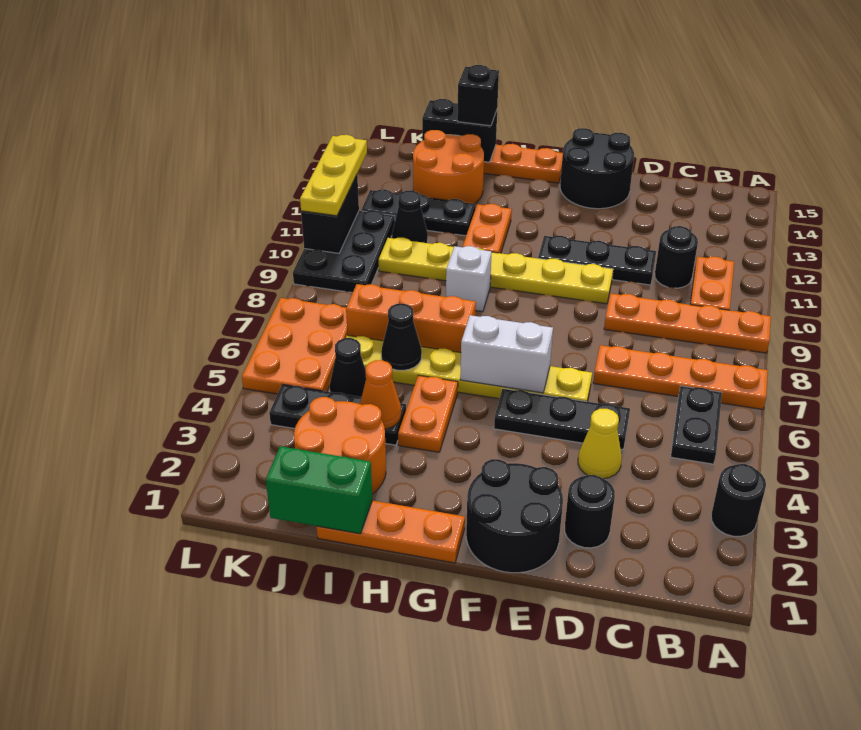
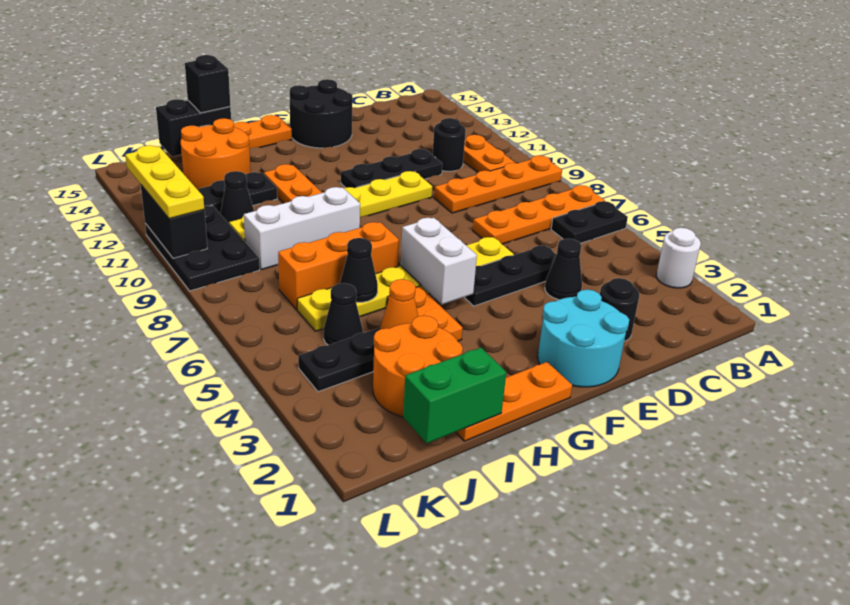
black 1x1 round brick [711,464,766,536] -> white 1x1 round brick [656,228,701,288]
black 1x2 plate [671,386,722,464] -> black 1x2 plate turned to [551,201,628,243]
yellow 1x1 cone [578,409,622,479] -> black 1x1 cone [545,239,582,300]
black 2x2 round brick [466,459,563,573] -> cyan 2x2 round brick [538,289,629,387]
white 1x2 brick [460,315,553,393] -> white 1x2 brick turned to [401,218,477,305]
white 1x1 brick [446,246,492,312] -> white 1x3 brick [244,187,360,270]
orange 2x3 plate [242,298,347,394] -> none

